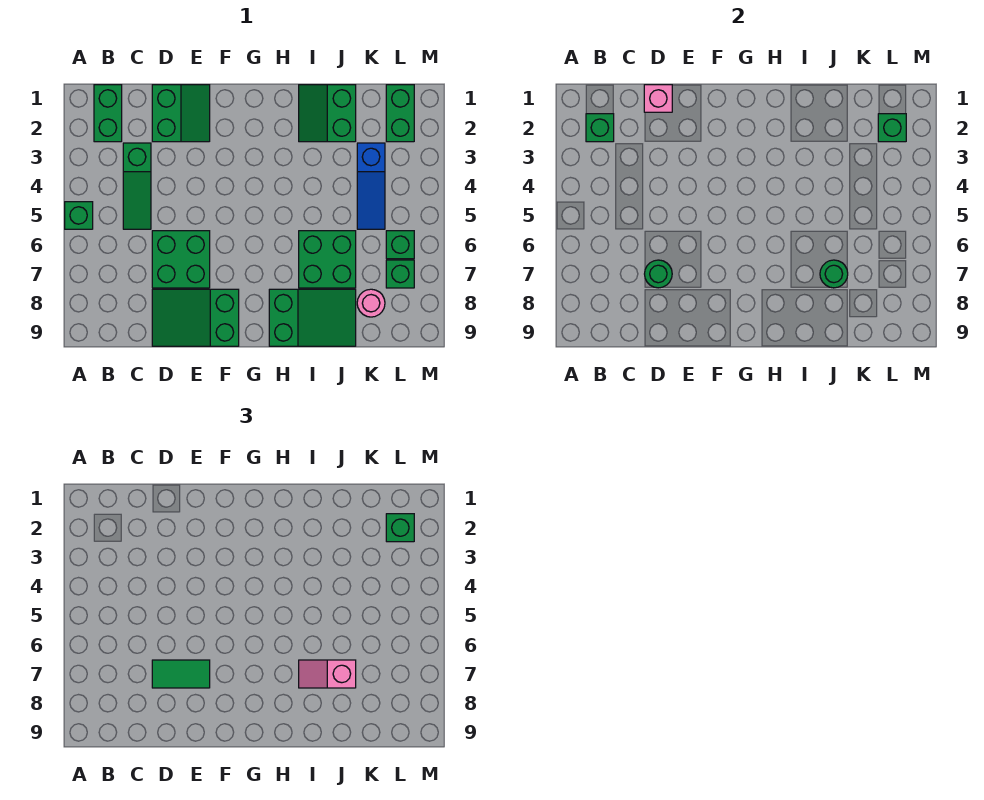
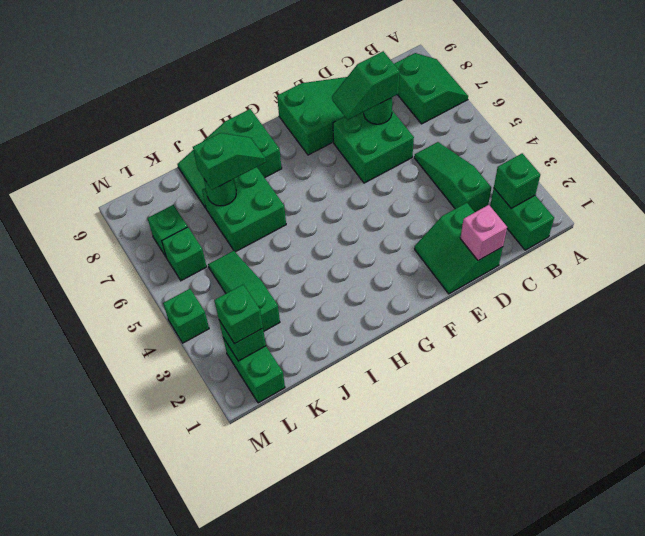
green 1x1 brick [65,202,93,229] -> green 1x1 brick moved to [163,289,209,343]
green 1x2 tile [152,660,210,688] -> green 1x2 slope [332,51,400,120]
green 2x2 slope [299,85,356,142] -> green 2x2 slope moved to [394,53,468,124]
pink 1x2 slope [299,660,356,688] -> green 1x2 slope [193,133,266,190]
blue 1x3 slope [357,143,385,229] -> green 1x3 slope [208,251,280,331]
pink 1x1 round brick [357,289,385,317] -> none

